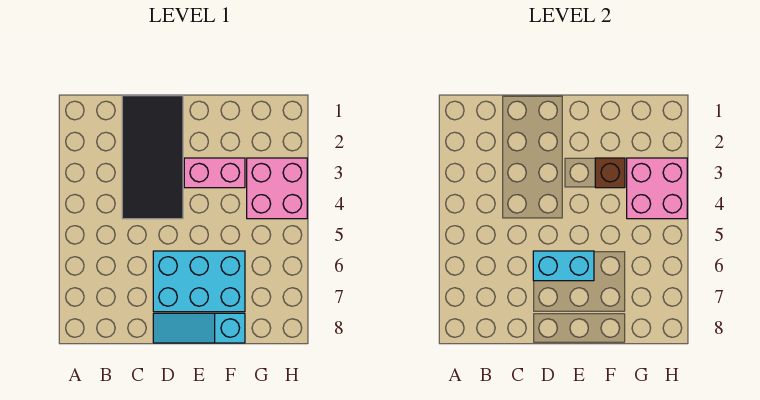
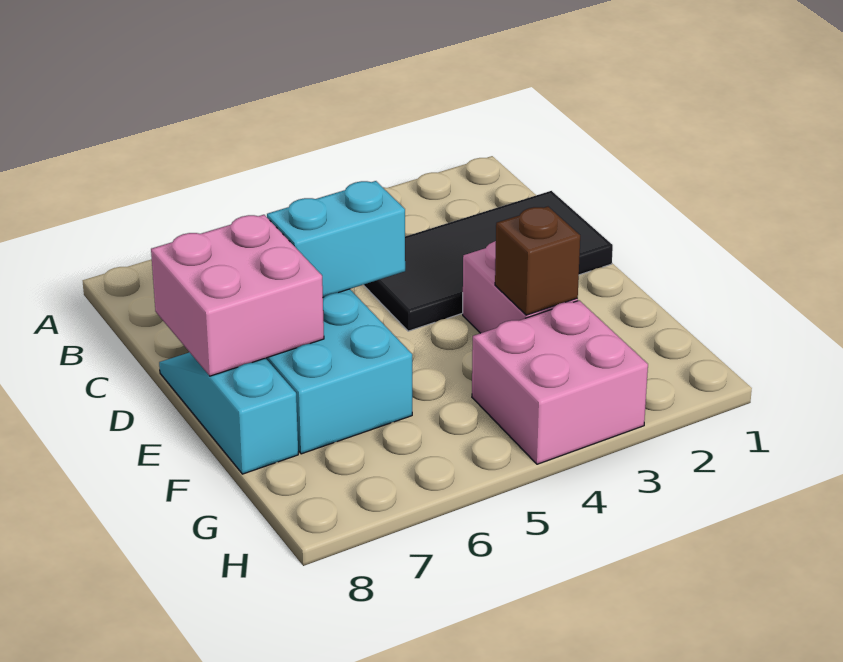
cyan 1x2 brick [533,251,594,281] -> cyan 1x2 brick turned to [267,181,405,297]
pink 2x2 brick [627,158,687,219] -> pink 2x2 brick moved to [151,215,324,376]

